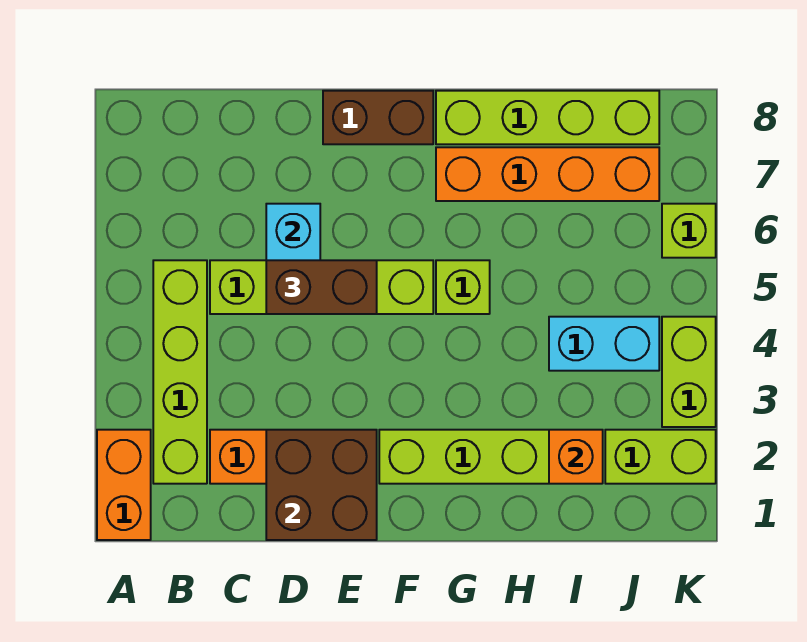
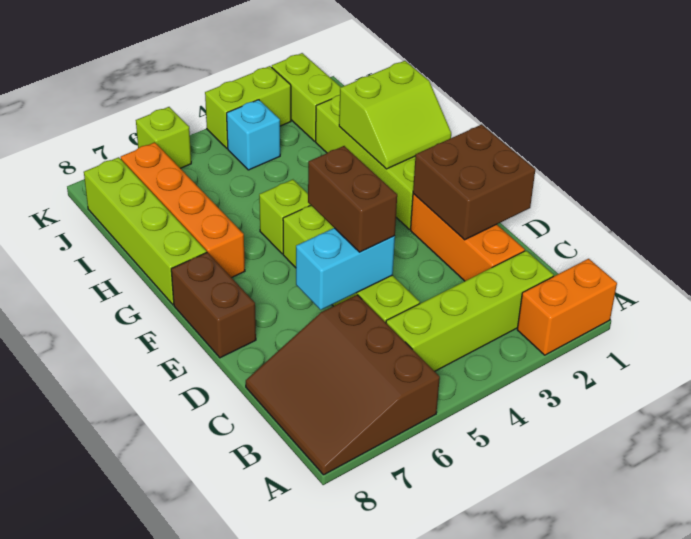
none -> brown 3x3 slope [246,295,440,475]
none -> lime 2x2 slope [339,61,451,169]
orange 1x1 brick [549,430,603,484] -> none
cyan 1x2 brick [549,317,659,371] -> cyan 1x1 brick [227,100,280,170]

